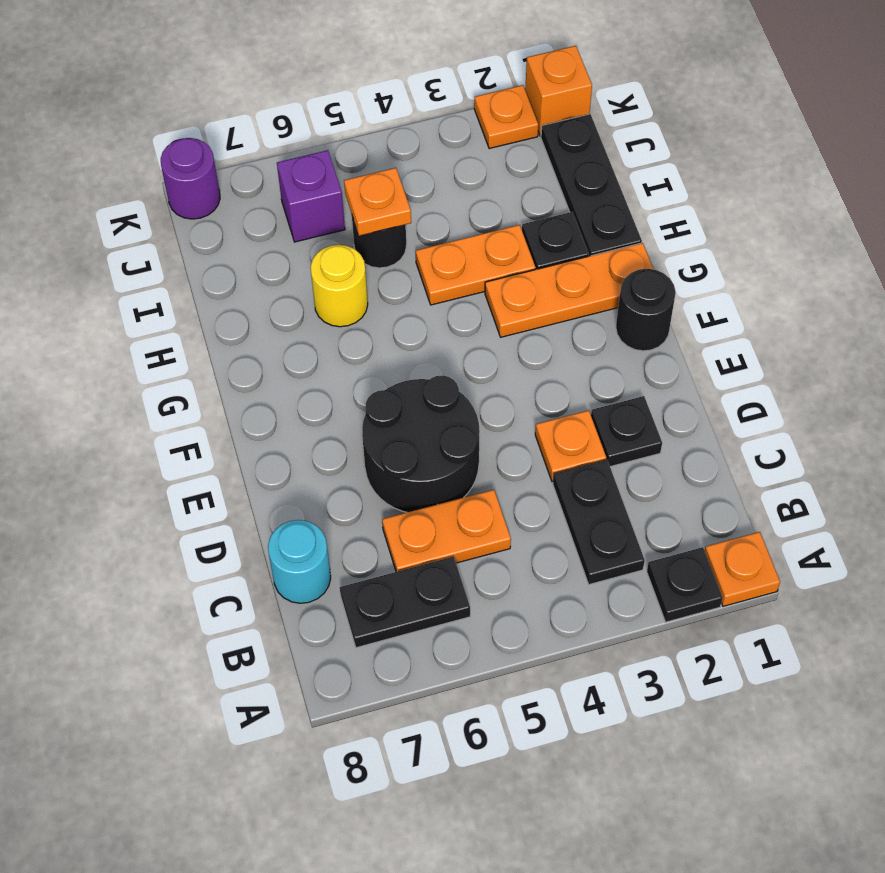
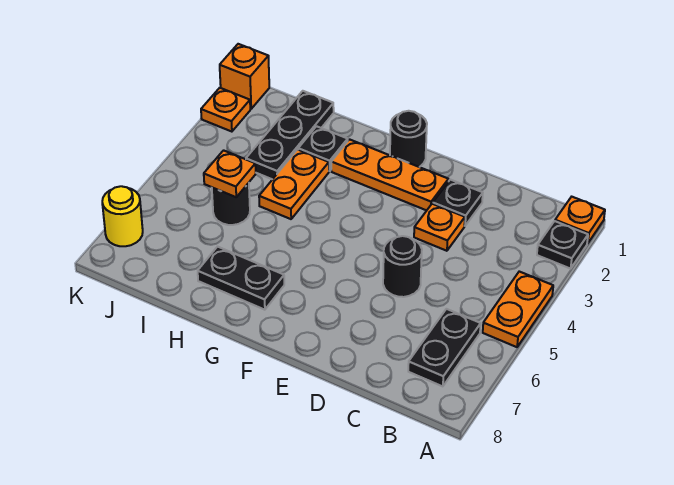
black 1x2 plate [553,460,645,585] -> black 1x2 plate moved to [198,247,284,310]
orange 1x2 plate [382,490,511,572] -> orange 1x2 plate moved to [483,272,553,347]
cyan 1x1 round brick [268,520,331,603] -> none
black 2x2 round brick [362,375,480,512] -> black 1x1 round brick [383,236,422,297]
orange 1x3 plate [485,243,653,337] -> orange 1x3 plate turned to [331,139,449,210]
black 1x3 plate [541,114,642,256] -> black 1x3 plate turned to [246,91,334,179]
yellow 1x1 round brick [311,245,368,327] -> yellow 1x1 round brick moved to [102,186,143,246]
purple 1x1 brick [277,150,345,242] -> none
purple 1x1 round brick [161,138,220,219] -> none

